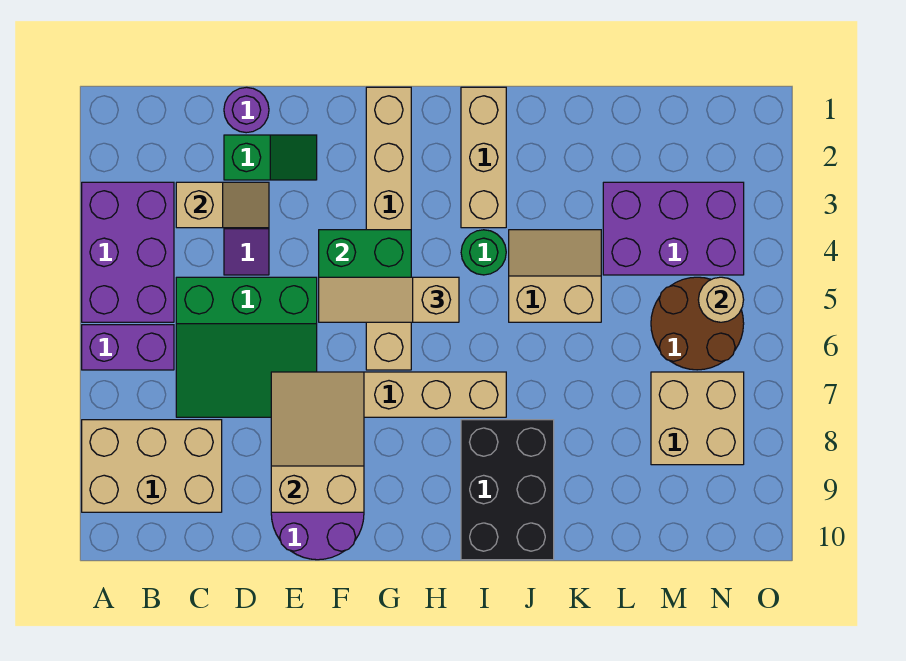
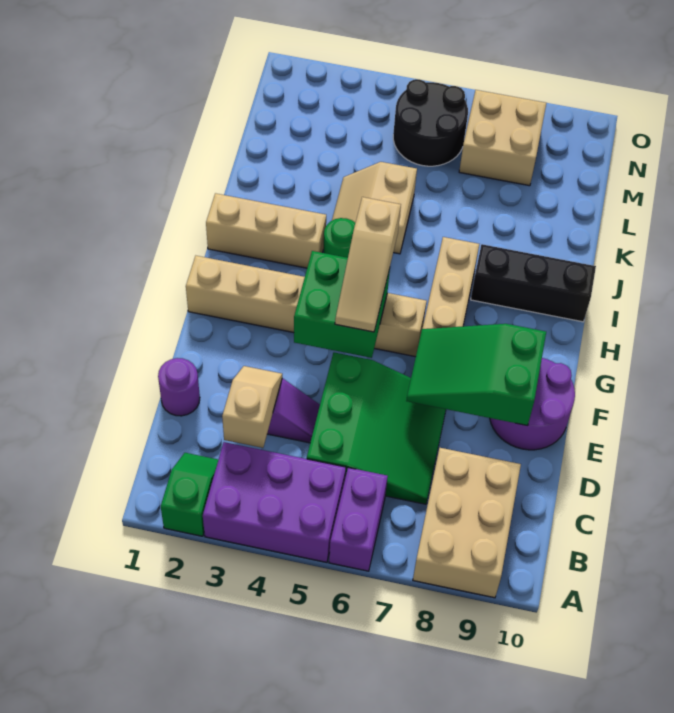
green 1x2 slope [224,135,317,180] -> green 1x2 slope moved to [161,453,218,536]
tan 2x3 slope [271,372,364,512] -> green 2x3 slope [406,324,546,426]
black 2x3 brick [461,420,554,560] -> black 1x3 brick [471,244,596,322]
purple 2x3 brick [603,182,744,275] -> none
brown 2x2 round brick [651,277,744,370] -> black 2x2 round brick [393,79,468,166]
tan 1x1 round brick [698,277,744,322] -> none

